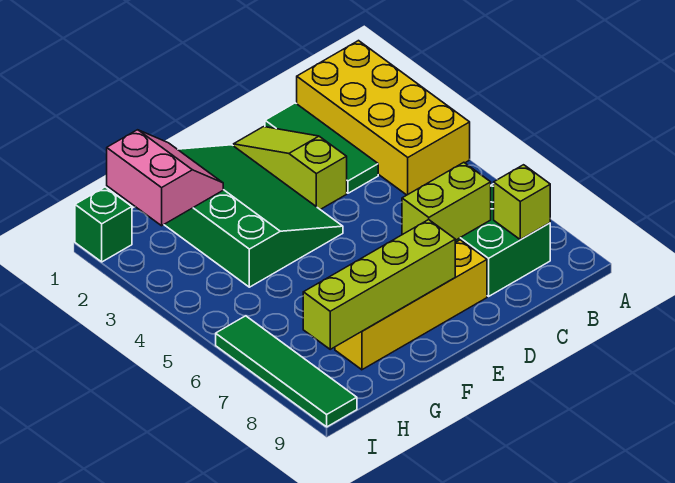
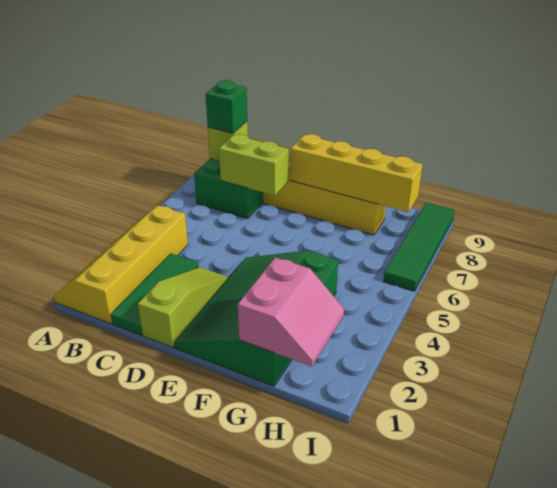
yellow 2x4 brick [297,41,470,195] -> yellow 2x4 slope [54,205,188,324]
lime 1x3 slope [233,127,347,209] -> lime 1x3 slope turned to [138,267,228,347]
lime 1x4 brick [303,220,455,349] -> yellow 1x4 brick [290,134,423,212]
pink 2x2 slope [107,130,223,226] -> pink 2x2 slope turned to [238,257,344,366]
green 1x1 brick [75,187,132,262] -> green 1x1 brick moved to [206,80,247,133]

